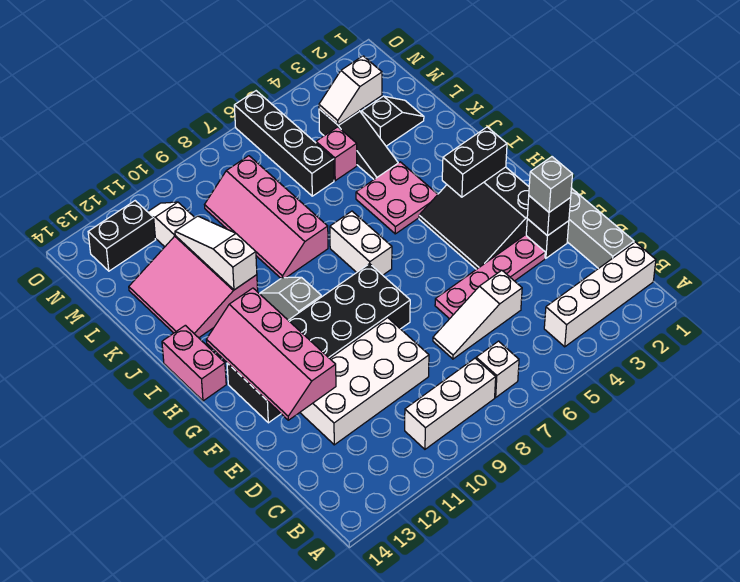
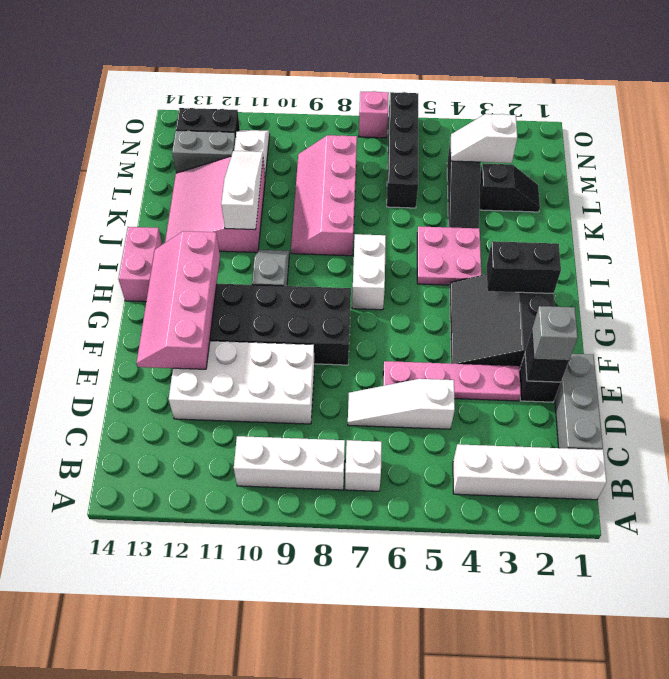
pink 1x1 brick [316,127,357,181] -> pink 1x1 brick moved to [359,91,389,138]
none -> grey 1x2 brick [172,131,236,173]

